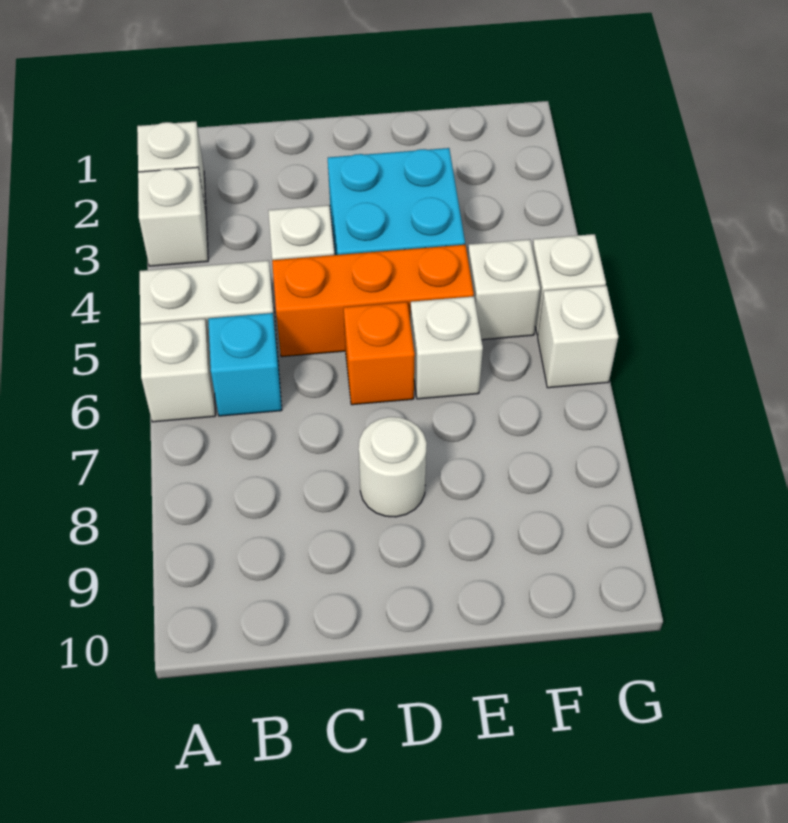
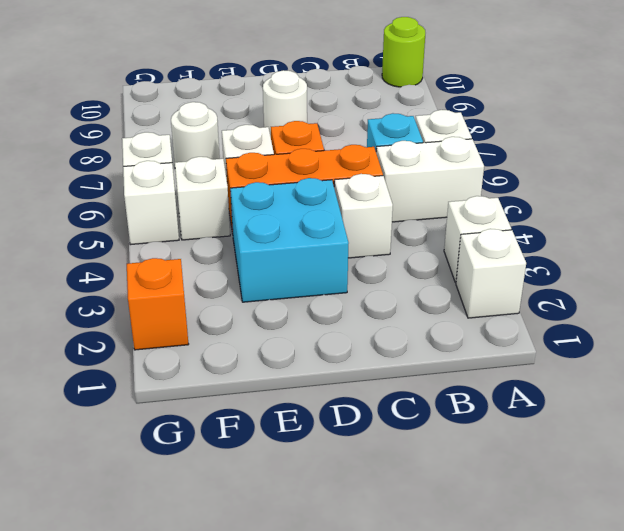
none -> lime 1x1 round brick [382,17,425,87]
none -> white 1x1 round brick [171,102,220,162]
none -> orange 1x1 brick [127,258,189,350]

